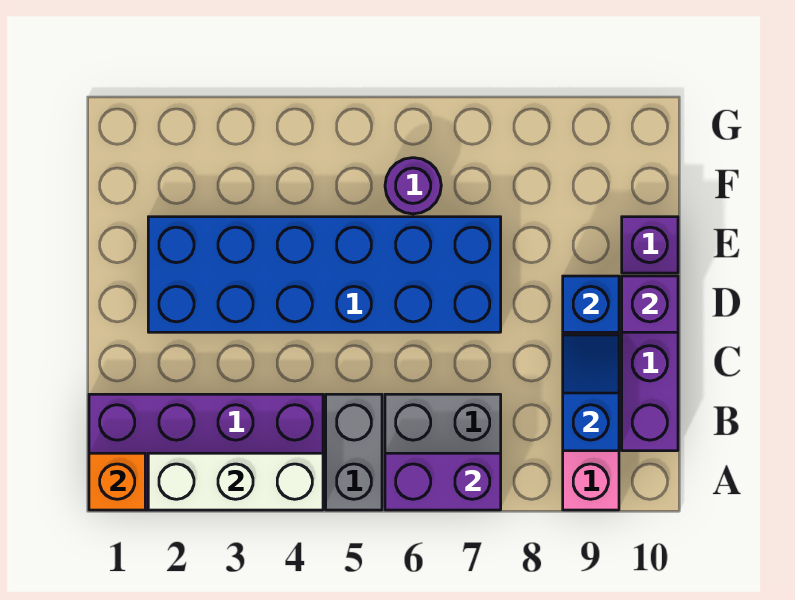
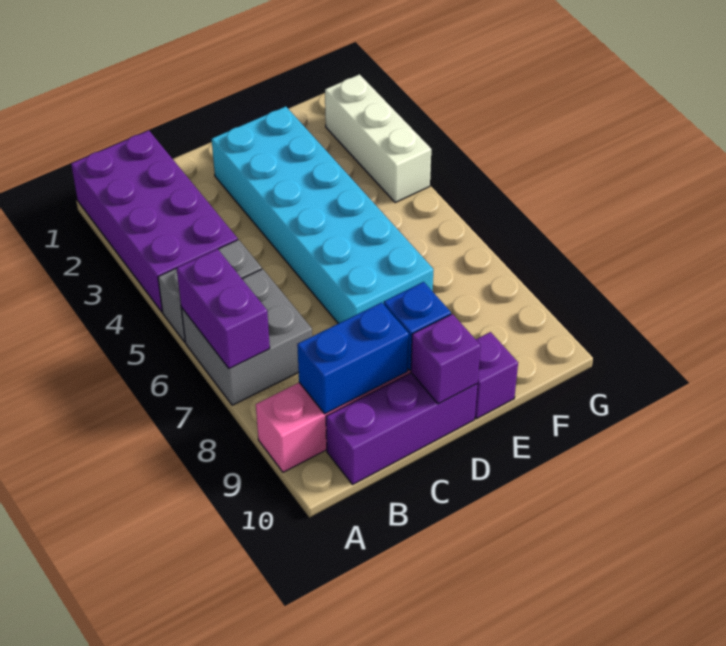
orange 1x1 brick [89,453,145,510] -> none
white 1x3 brick [148,453,323,510] -> white 1x3 brick moved to [325,74,431,203]
blue 1x2 slope [563,335,619,451] -> blue 1x2 brick [297,302,409,414]
blue 2x6 brick [148,217,501,332] -> cyan 2x6 brick [212,106,434,324]
purple 1x1 round brick [385,158,441,214] -> none

